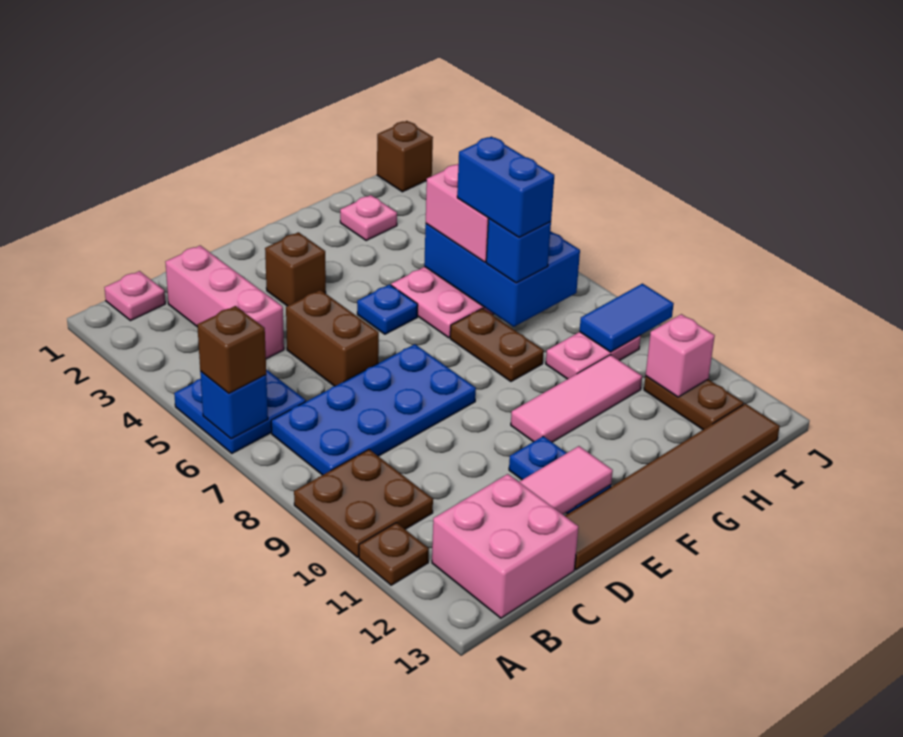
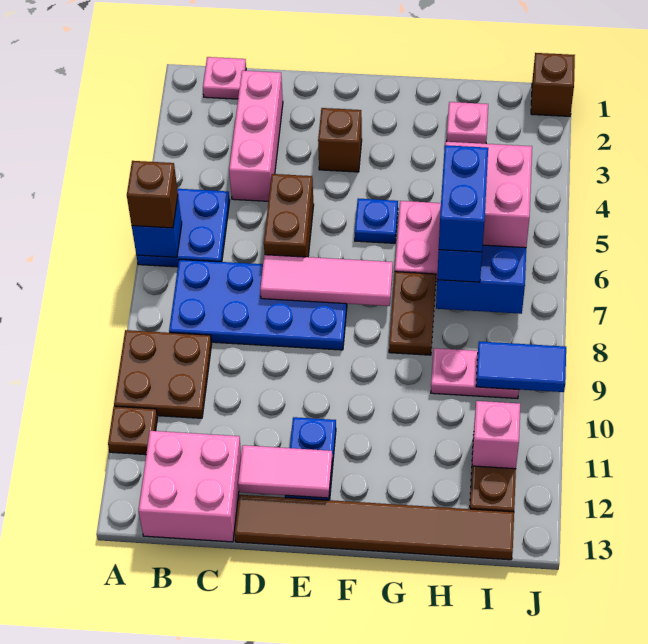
pink 1x3 tile [511,355,642,442] -> pink 1x3 tile moved to [260,255,393,306]

